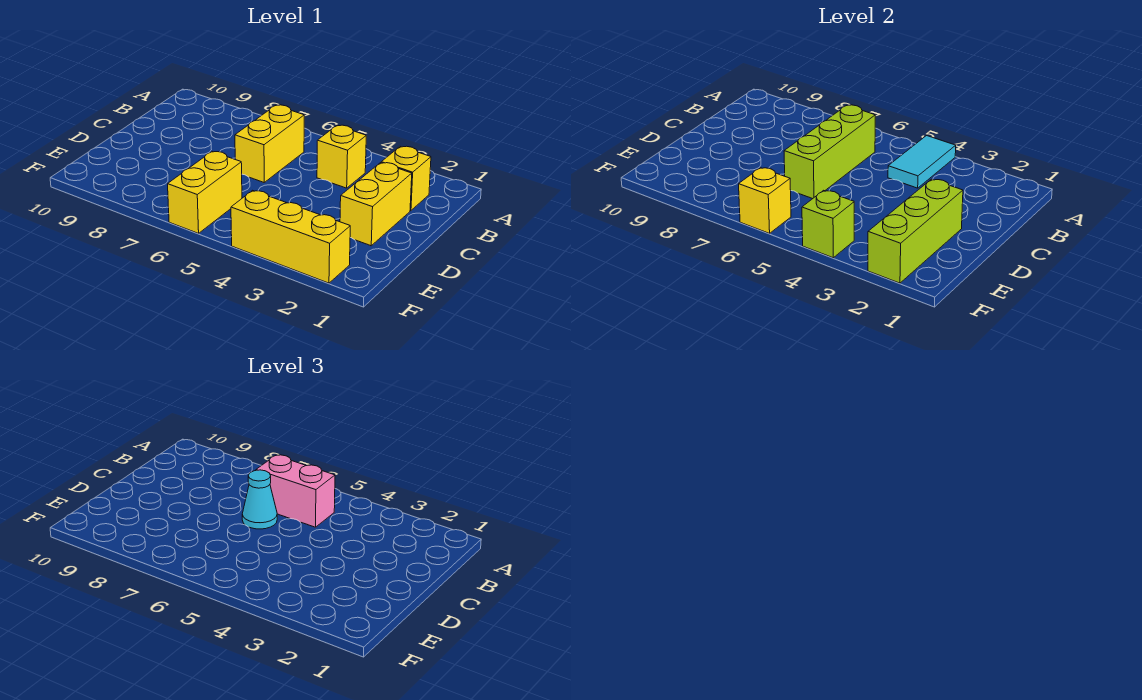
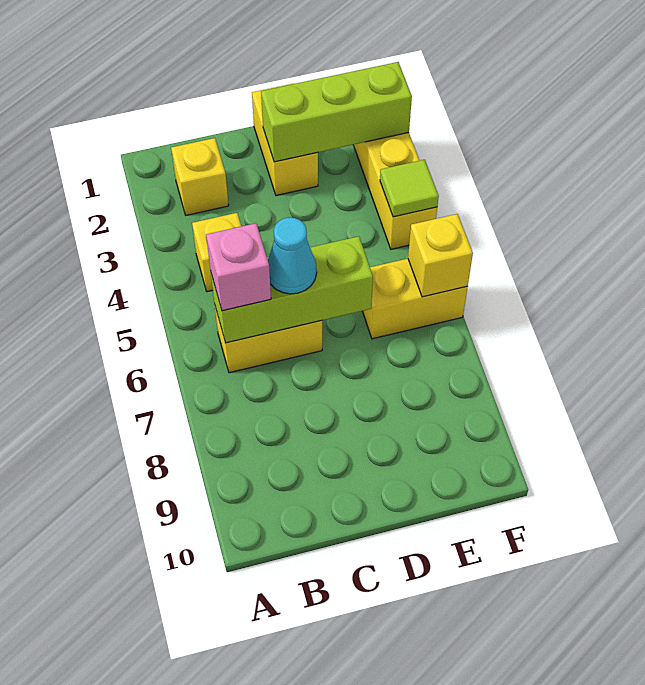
cyan 1x2 tile [888,136,956,188] -> none
pink 1x2 brick [256,455,335,527] -> pink 1x1 brick [206,223,271,311]
yellow 1x2 brick [340,163,412,246] -> yellow 1x2 brick turned to [252,83,318,195]
lime 1x1 brick [802,190,854,258] -> lime 1x1 tile [380,160,439,217]

